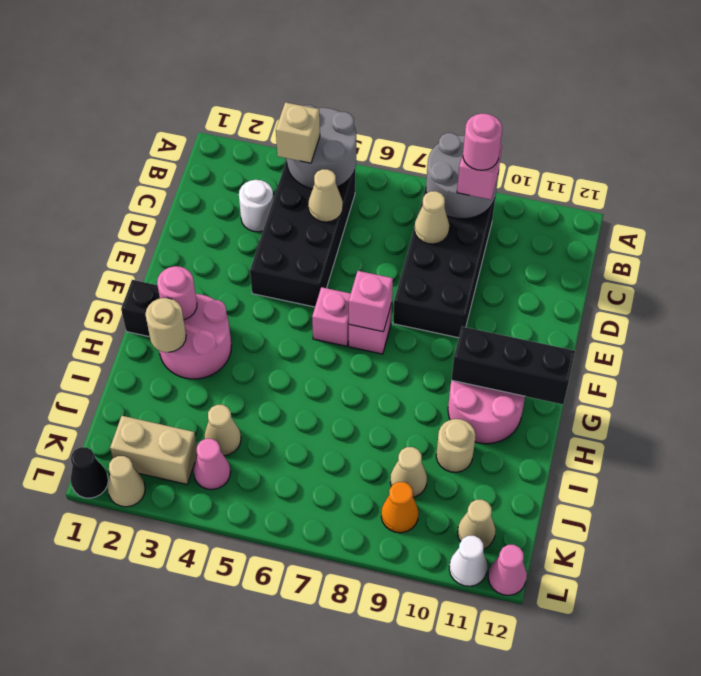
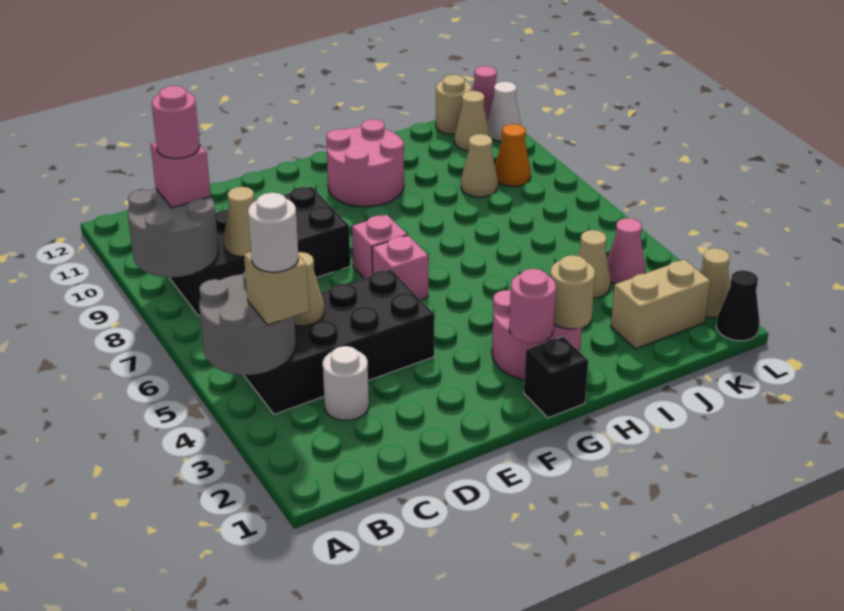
none -> white 1x1 round brick [248,193,298,272]
pink 1x1 brick [349,271,393,332] -> none
black 1x3 brick [452,327,575,404] -> none
tan 1x1 round brick [436,419,476,472] -> tan 1x1 round brick moved to [436,75,471,134]
tan 1x2 brick [110,416,197,484] -> tan 1x2 brick turned to [611,260,710,349]

